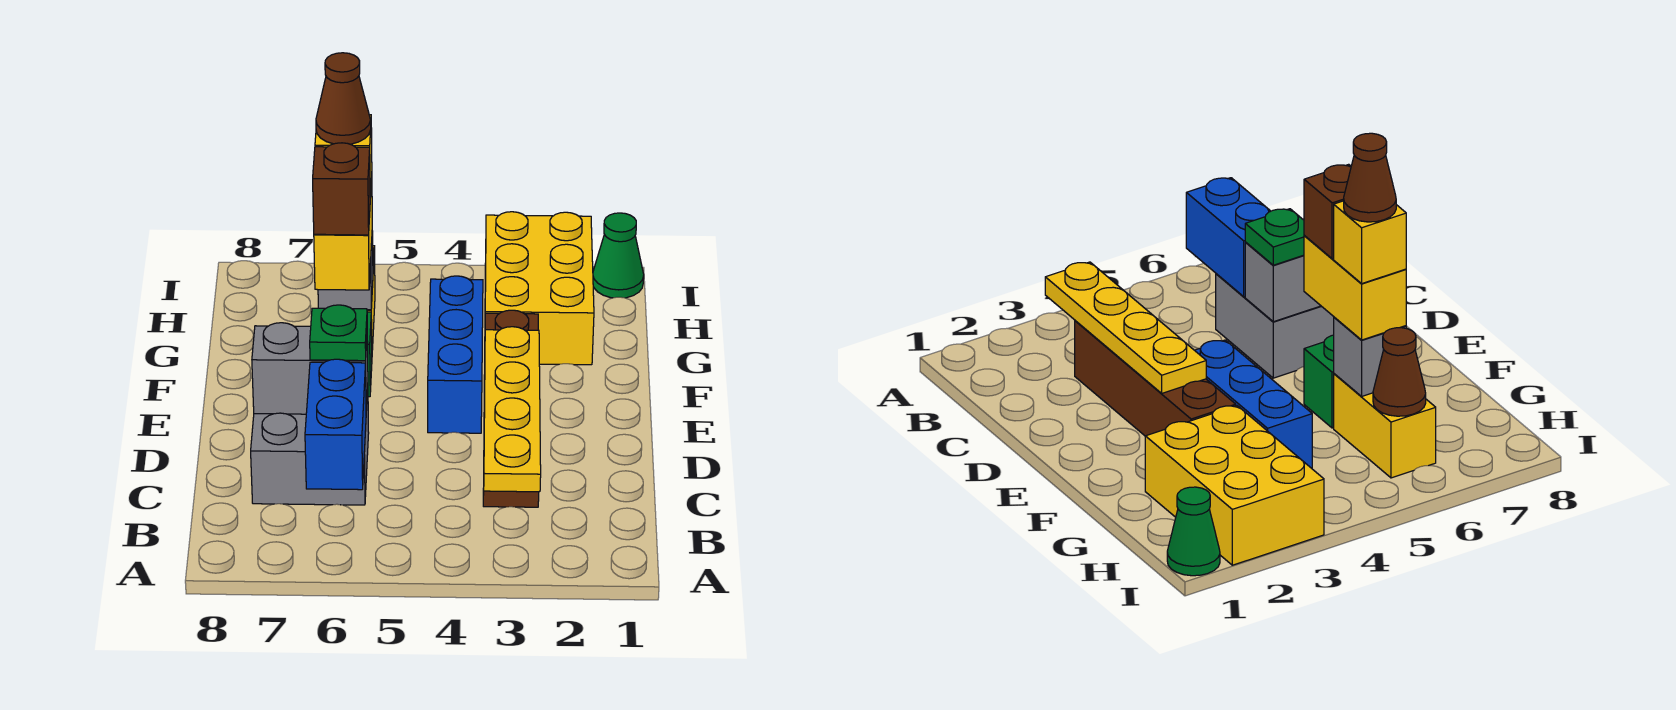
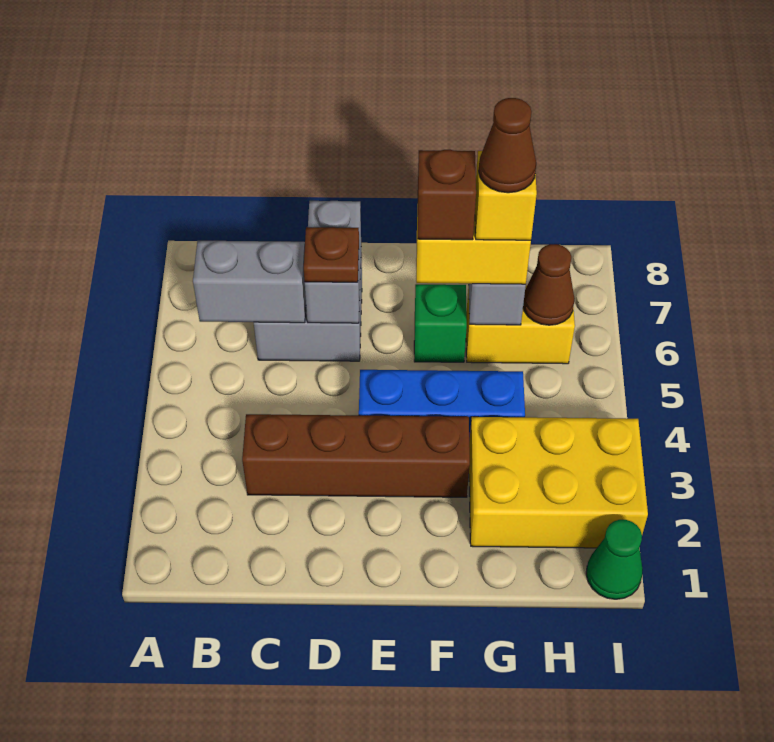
yellow 1x4 plate [484,327,541,492] -> none
blue 1x2 brick [305,359,366,490] -> grey 1x2 brick [193,241,306,323]
green 1x1 plate [310,305,367,361] -> brown 1x1 plate [304,227,359,282]

